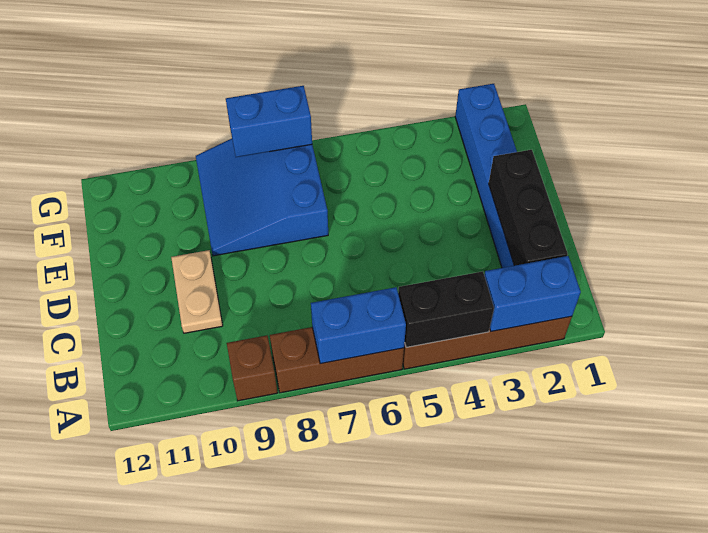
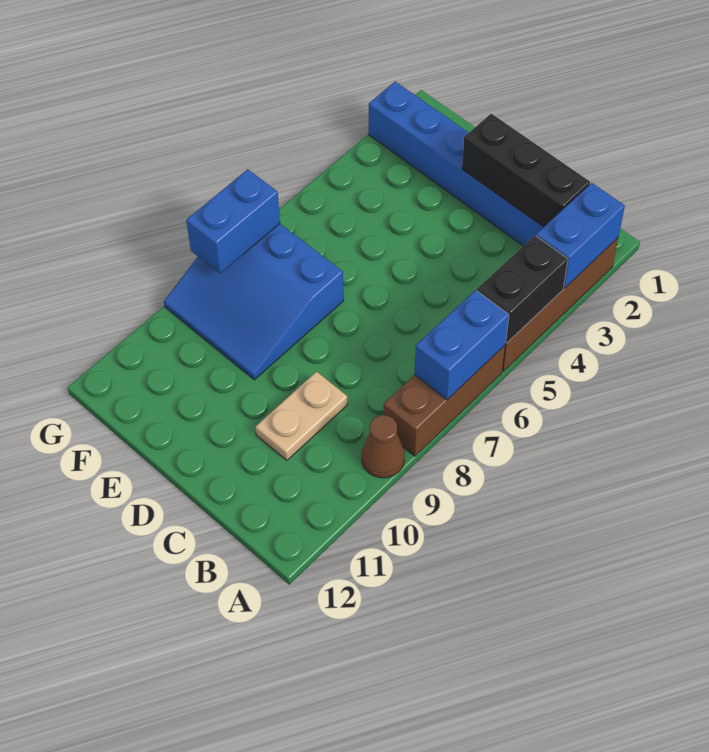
brown 1x1 brick [227,336,277,401] -> brown 1x1 cone [362,415,405,478]
tan 1x2 plate [171,250,223,333] -> tan 1x2 plate turned to [255,372,347,460]

